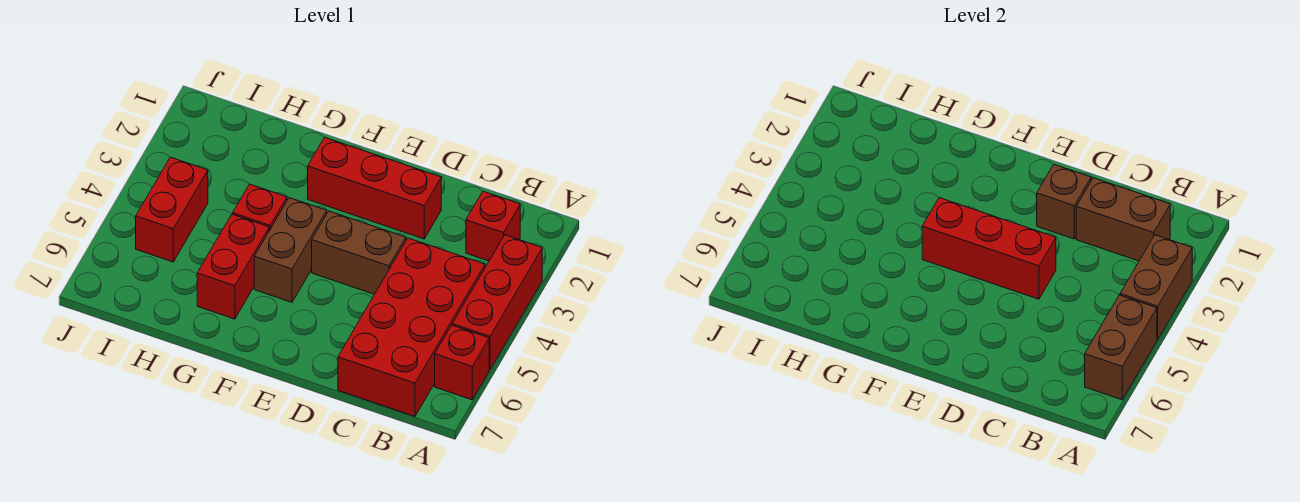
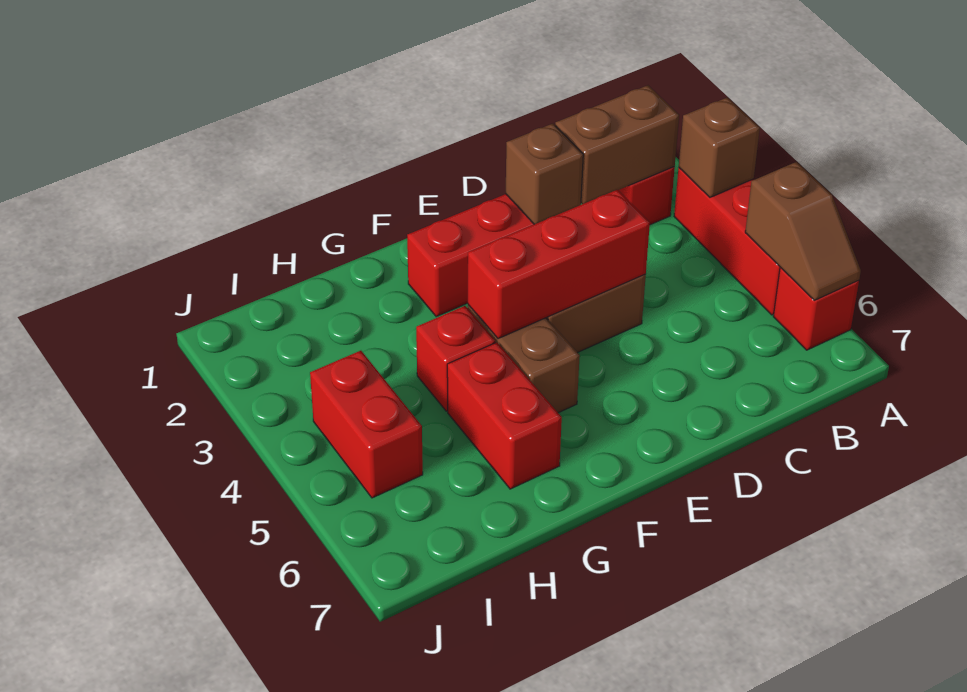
brown 1x2 brick [1120,235,1192,340] -> brown 1x1 brick [679,97,760,197]
brown 1x2 brick [1085,295,1157,400] -> brown 1x2 slope [745,162,861,300]
red 2x4 brick [338,238,485,416] -> none

